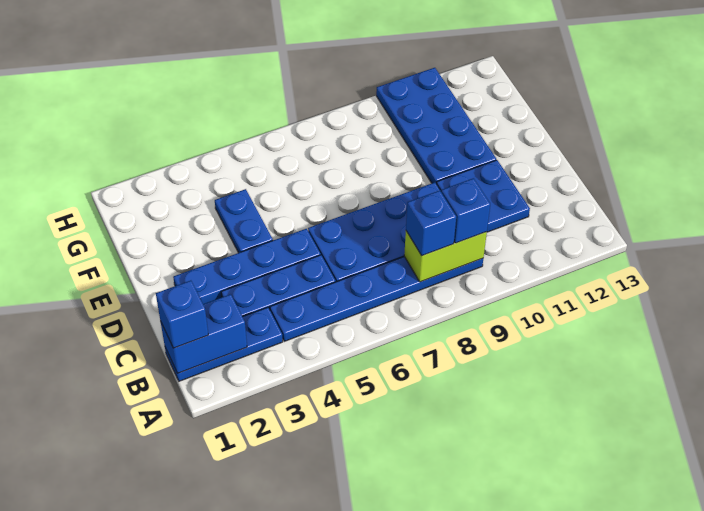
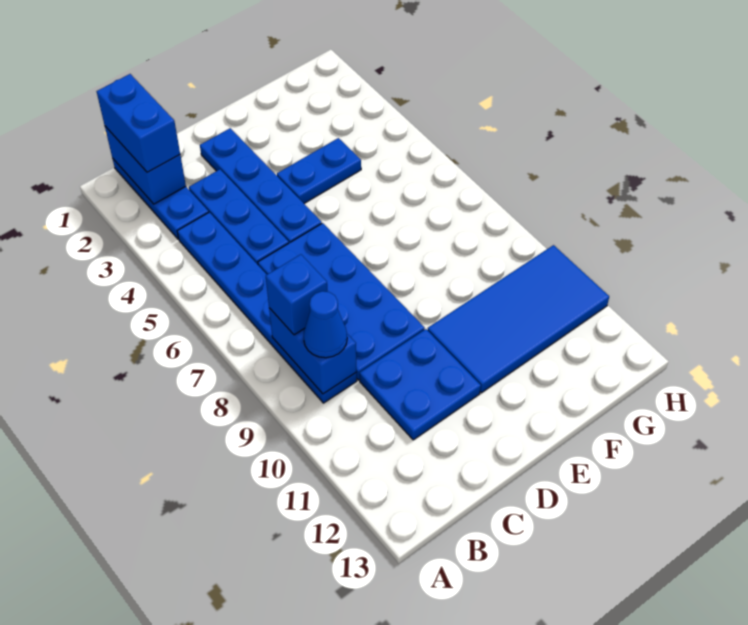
blue 1x1 brick [156,281,208,348] -> blue 1x2 brick [97,74,180,172]
lime 1x2 brick [404,231,487,282] -> blue 1x2 brick [269,308,357,394]
blue 1x1 brick [441,178,490,243] -> blue 1x1 cone [304,291,347,358]
blue 2x4 plate [376,68,496,184] -> blue 2x4 tile [428,245,609,393]

